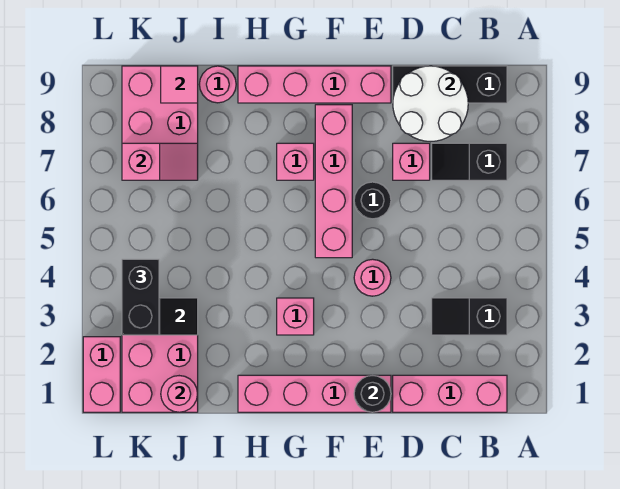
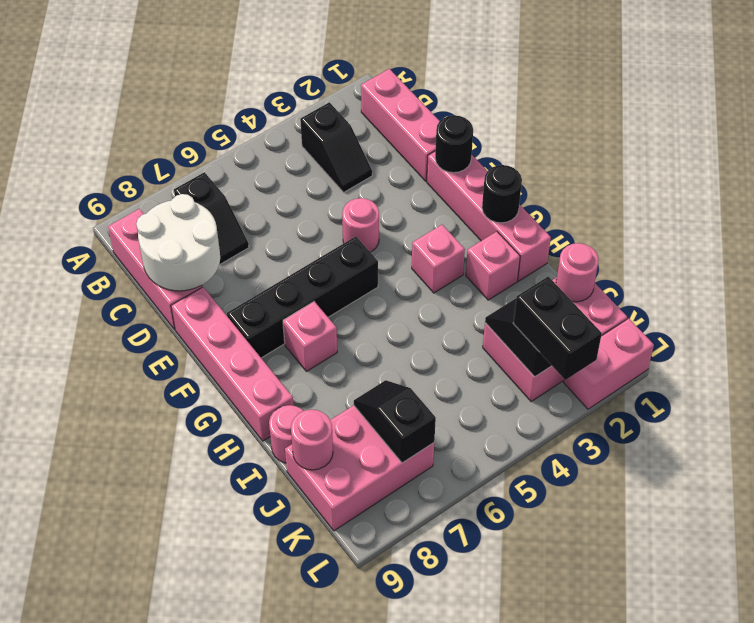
black 1x3 brick [393,66,507,103] -> pink 1x3 brick [108,209,202,330]
pink 1x1 brick [393,143,430,180] -> pink 1x1 brick moved to [466,232,520,300]
black 1x1 round brick [354,182,391,219] -> black 1x1 round brick moved to [482,165,522,223]
pink 1x4 brick [315,105,352,258] -> black 1x4 brick [227,237,378,358]
pink 1x2 slope [122,143,198,180] -> black 1x2 slope [354,380,436,463]
pink 1x1 tile [161,66,198,103] -> pink 1x1 round brick [291,410,333,470]
black 1x2 brick [122,259,159,335] -> black 1x2 brick turned to [513,276,602,380]

